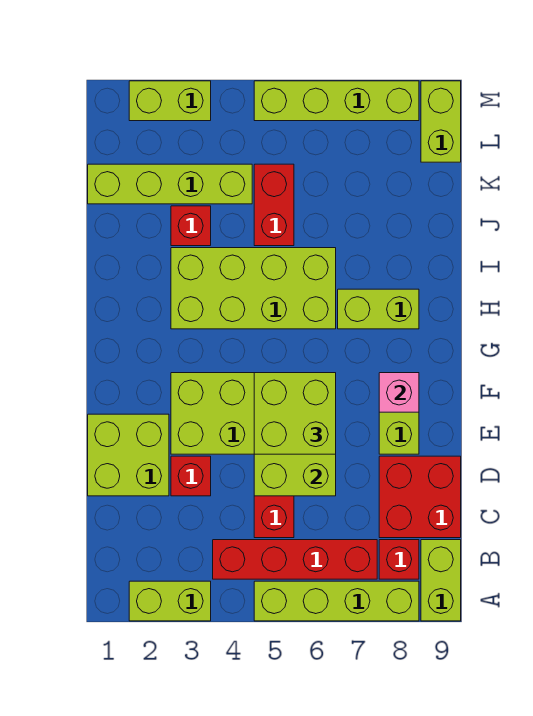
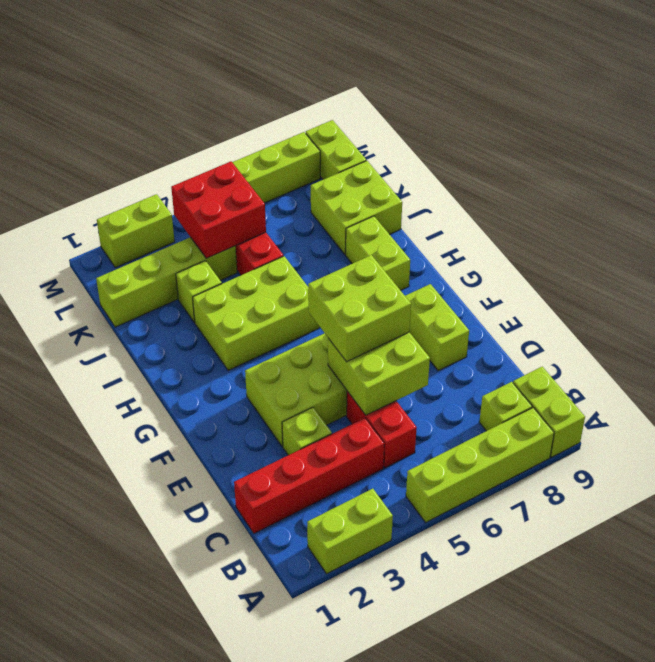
red 1x4 brick [213,540,377,579] -> red 1x4 brick moved to [234,418,384,533]
red 1x1 brick [379,540,419,579] -> lime 1x1 brick [479,382,532,431]
red 2x2 brick [379,456,461,538] -> red 2x2 brick moved to [171,161,266,258]
lime 2x2 brick [88,414,169,496] -> lime 2x2 brick moved to [311,161,402,254]
red 1x1 brick [171,456,211,496] -> lime 1x1 brick [282,408,332,455]
pink 1x1 brick [379,373,419,412] -> none
lime 2x4 brick [171,248,336,329] -> lime 2x3 brick [193,256,320,370]
lime 1x2 brick [338,289,419,329] -> lime 1x2 brick turned to [346,216,410,290]
red 1x1 brick [171,206,211,246] -> lime 1x1 brick [176,261,222,322]

